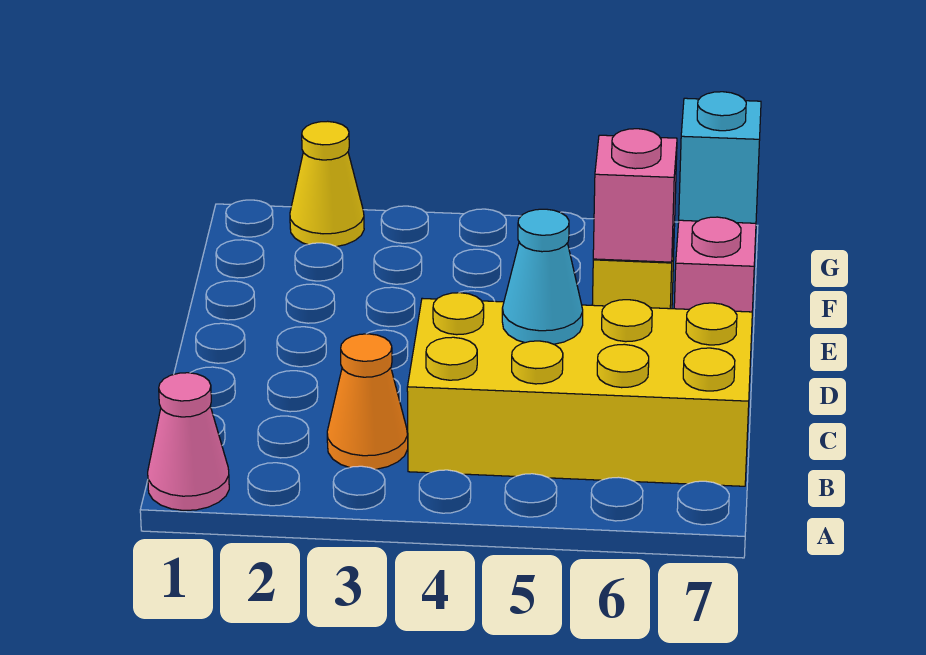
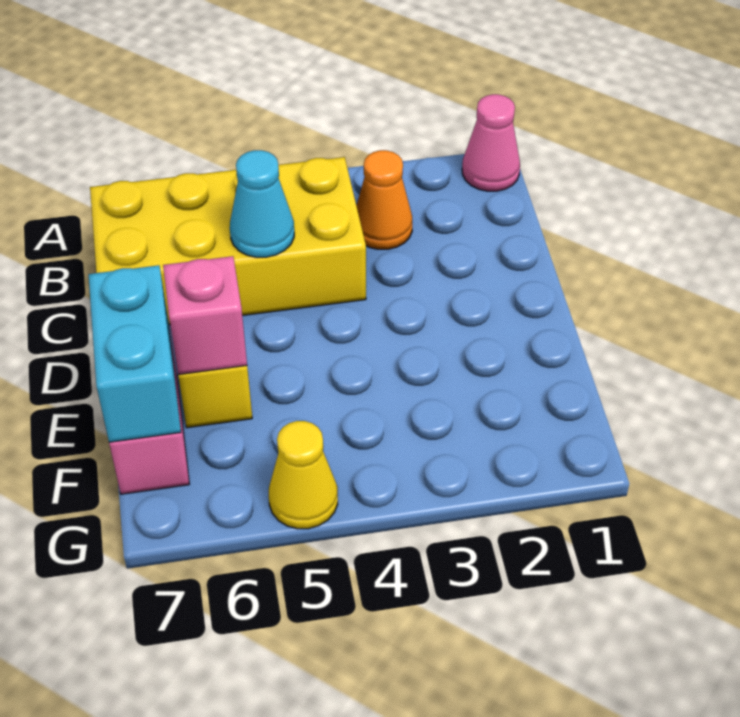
cyan 1x1 brick [679,92,761,223] -> cyan 1x2 brick [89,265,181,442]
yellow 1x1 cone [290,121,364,247] -> yellow 1x1 cone moved to [269,421,338,529]

